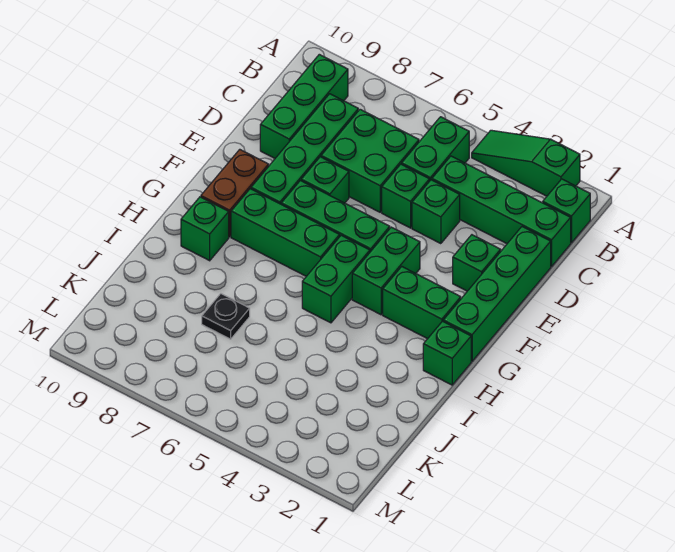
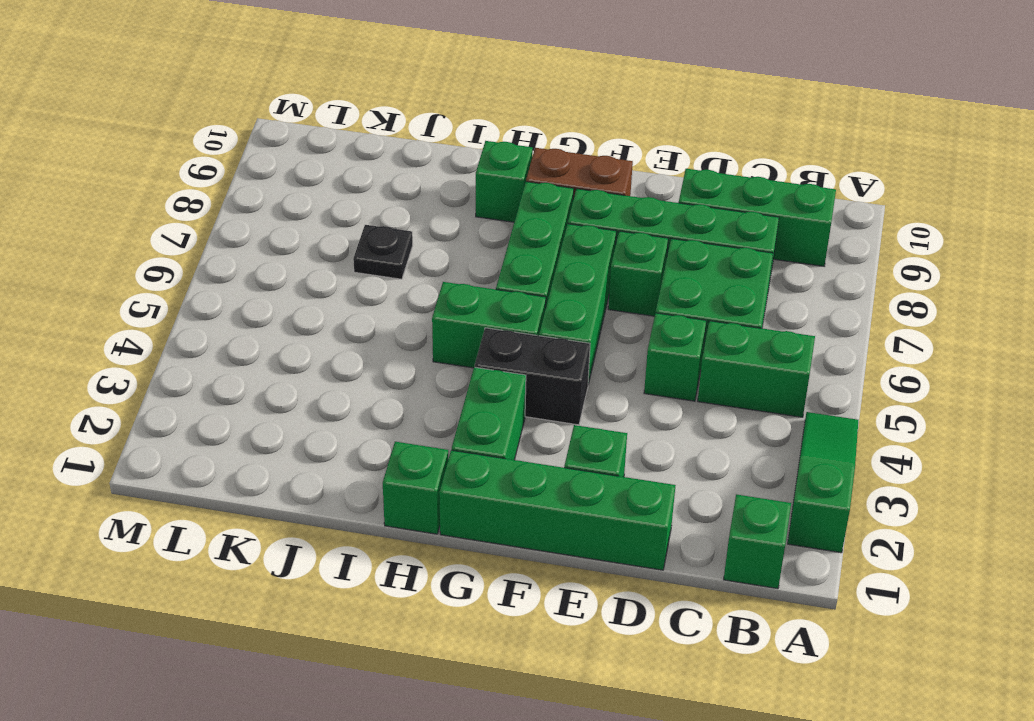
green 1x4 brick [432,156,571,266] -> none
green 1x1 brick [412,180,460,244] -> none
green 1x2 brick [352,227,420,315] -> black 1x2 brick [475,328,590,425]

